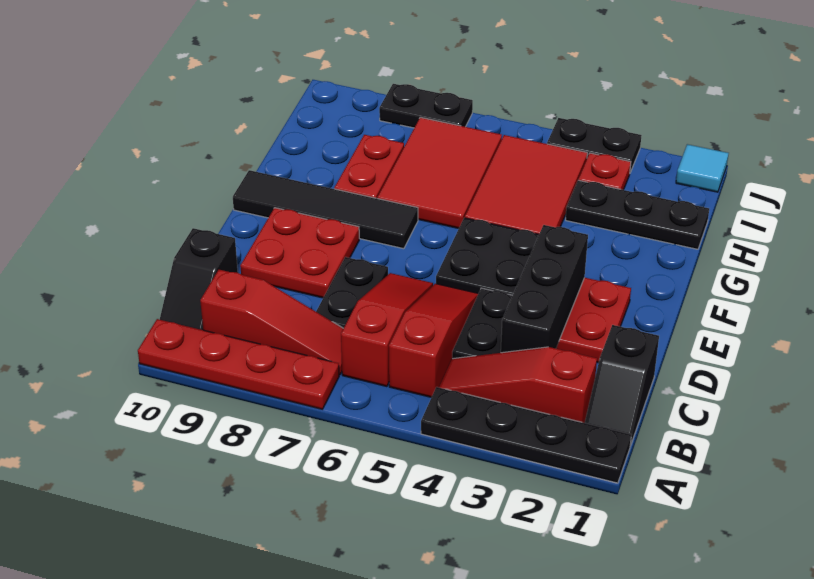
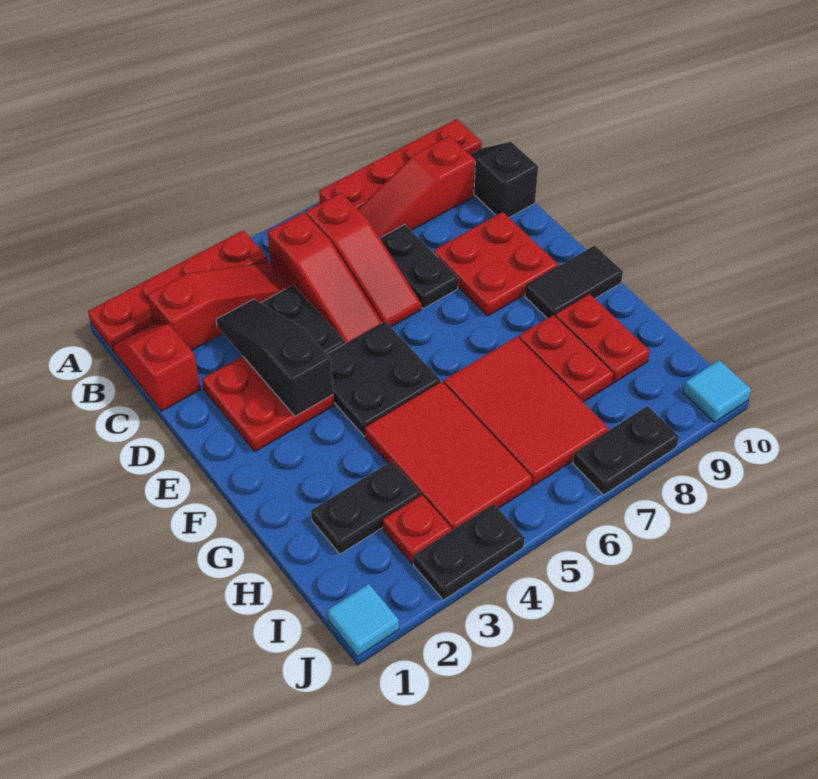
black 1x4 plate [421,387,631,483] -> red 1x4 plate [88,230,267,350]
black 1x2 slope [585,325,659,446] -> red 1x2 slope [113,324,201,411]
black 1x3 brick [501,225,588,353] -> black 1x3 slope [216,299,333,416]
black 1x4 tile [233,170,418,249] -> black 1x2 tile [525,245,623,318]
none -> red 1x2 plate [555,294,650,383]
black 1x3 plate [566,180,709,249] -> black 1x2 plate [311,461,421,554]
none -> cyan 1x1 tile [683,360,751,422]

